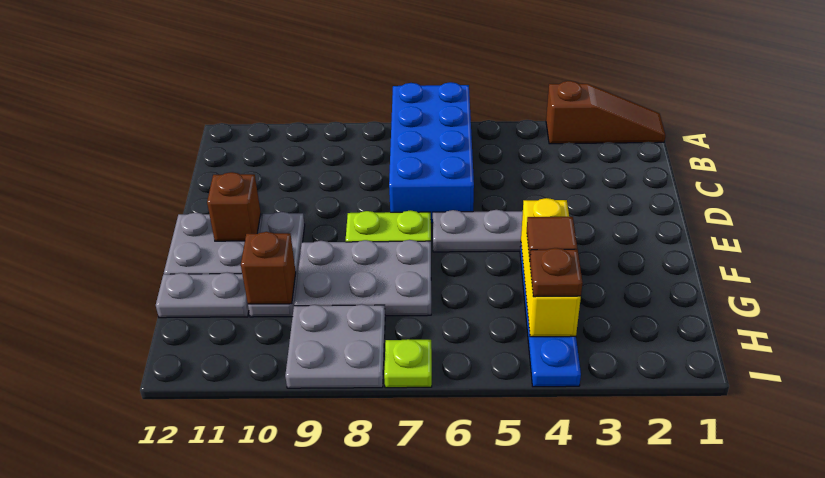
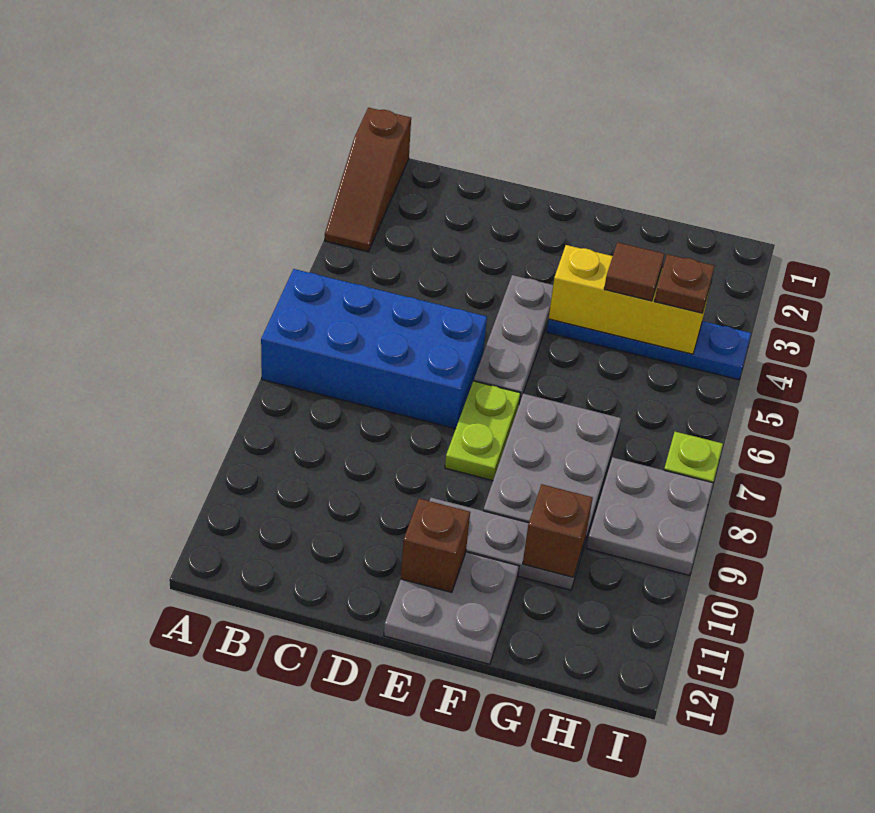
brown 1x3 slope [546,81,665,144] -> brown 1x3 slope turned to [325,108,411,252]
grey 1x2 plate [156,272,249,318] -> none

